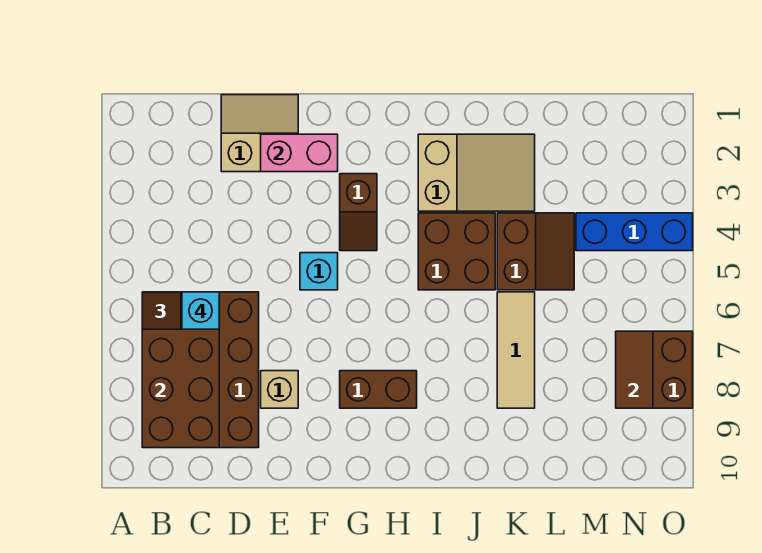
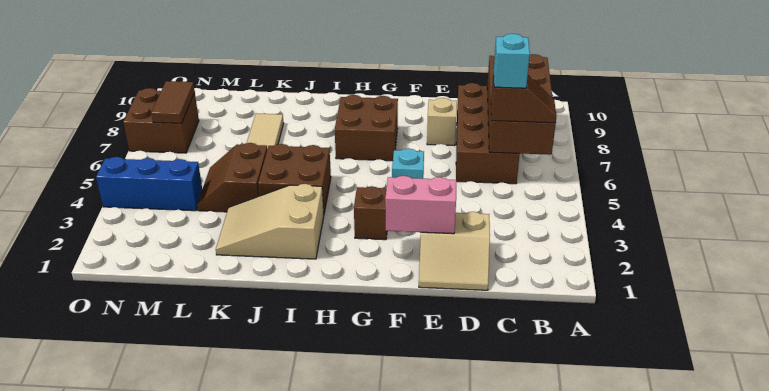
brown 1x2 brick [340,371,417,408] -> brown 2x2 brick [335,95,398,161]

